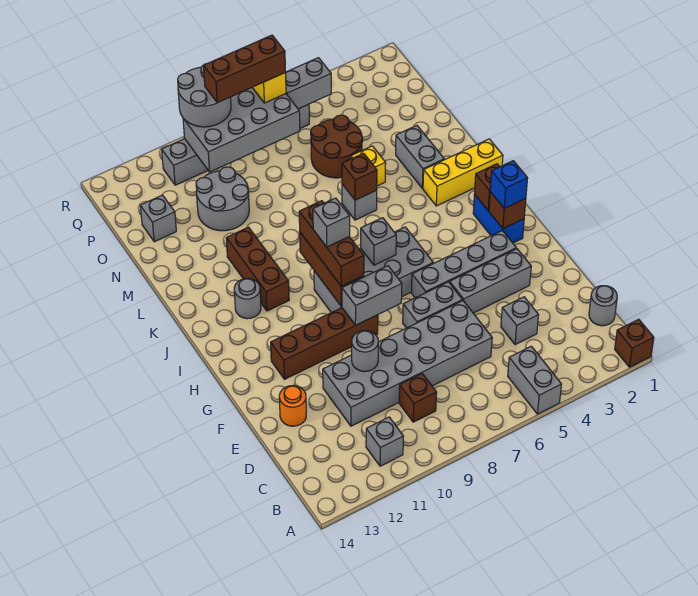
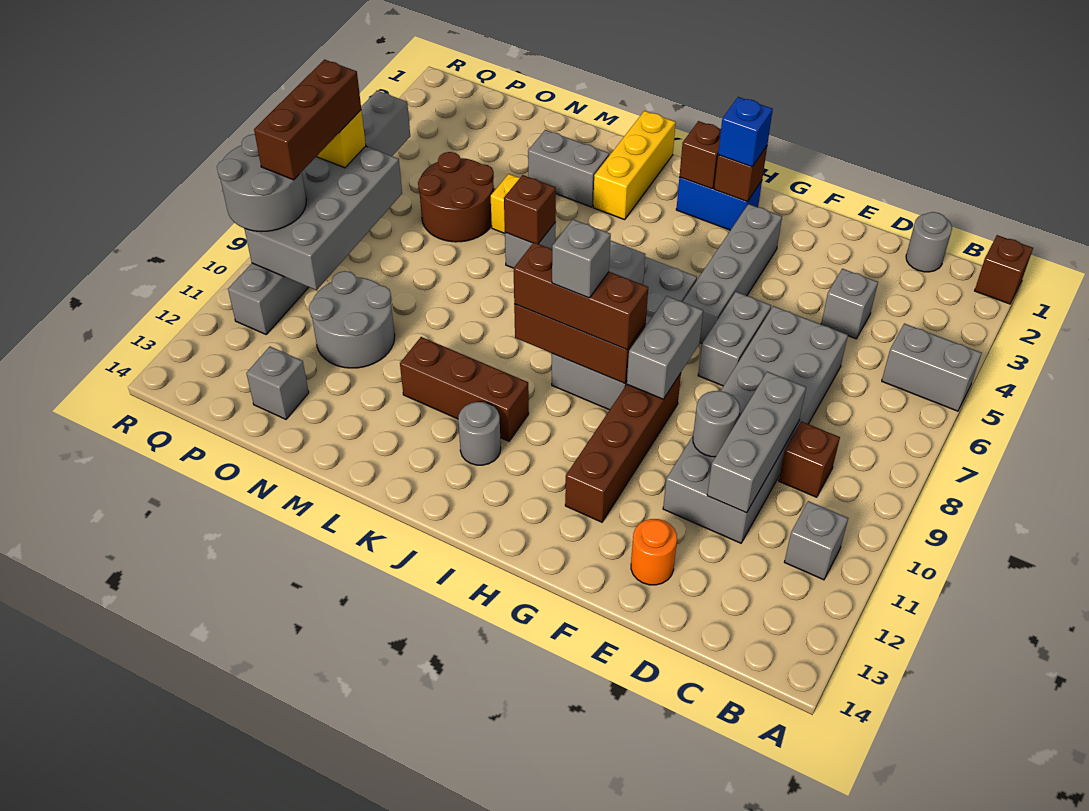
grey 1x3 brick [450,249,531,313] -> grey 1x3 brick moved to [707,372,806,513]

